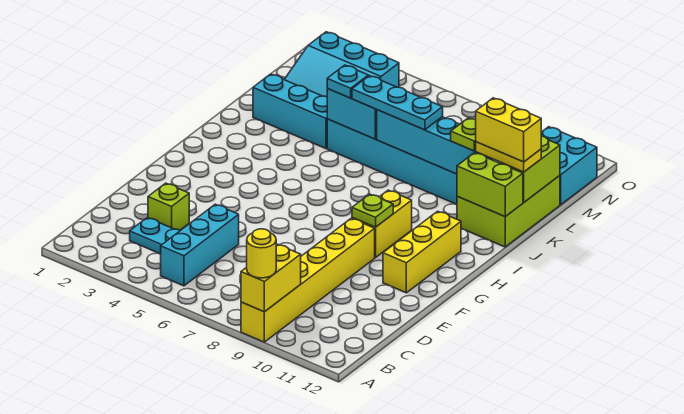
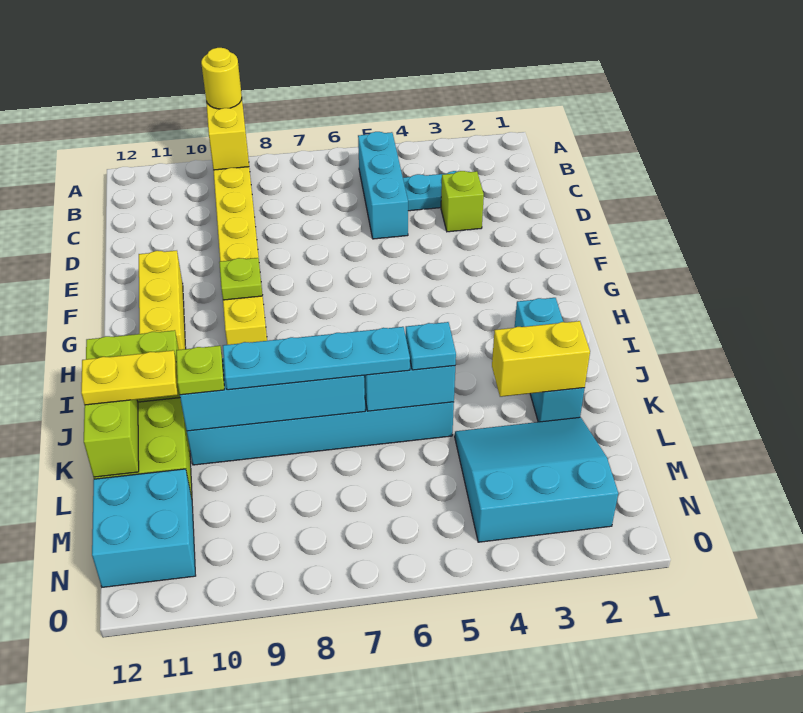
cyan 1x3 brick [253,74,327,148] -> cyan 1x3 brick turned to [515,298,585,422]
cyan 1x3 plate [352,76,443,130] -> cyan 1x4 plate [223,327,410,390]
yellow 1x2 brick [476,98,541,162] -> yellow 1x2 brick moved to [492,321,590,397]

